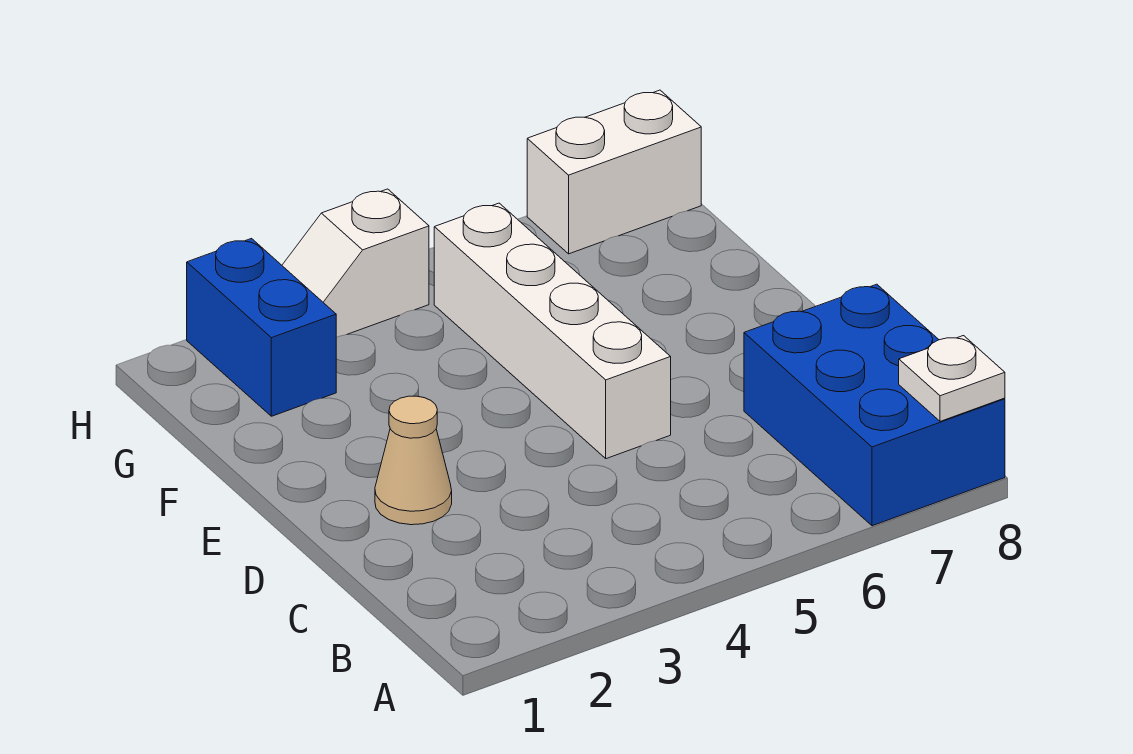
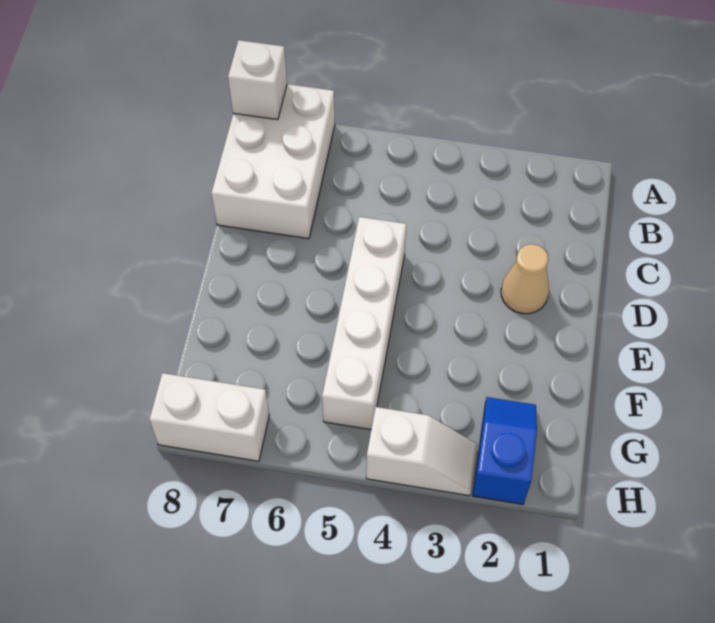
blue 2x3 brick [744,284,1005,526] -> white 2x3 brick [211,84,335,239]
white 1x1 plate [899,336,1005,421] -> white 1x1 brick [228,40,287,120]
blue 1x2 brick [187,239,336,416] -> blue 1x2 slope [473,397,537,504]

